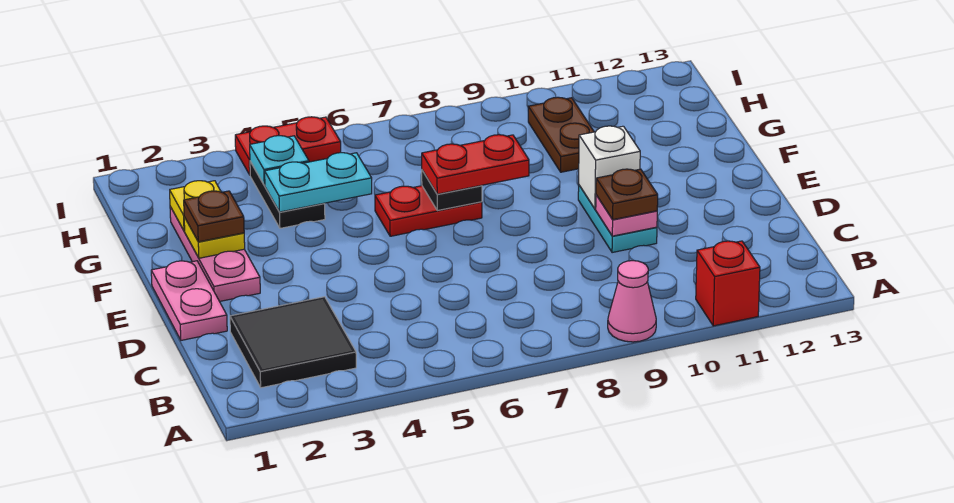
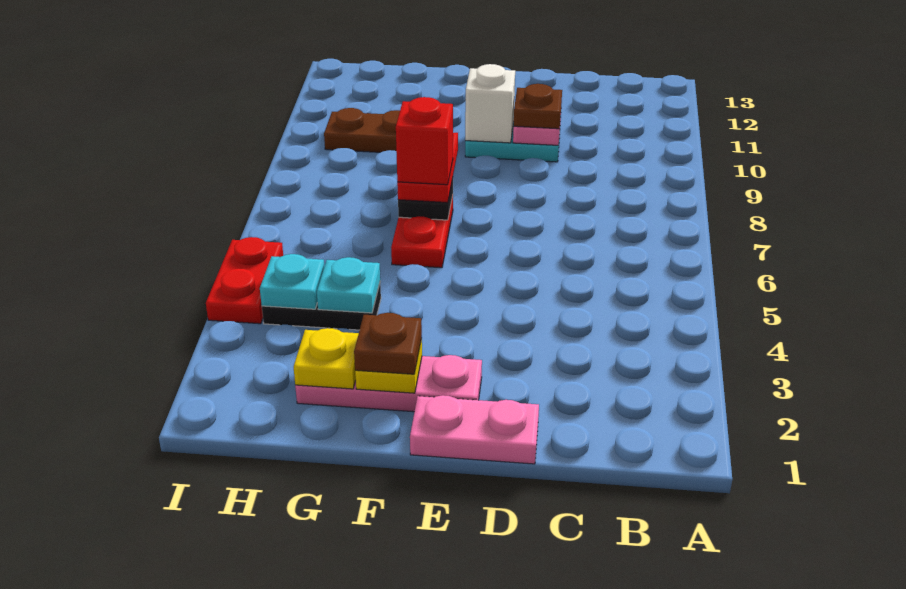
pink 1x1 cone [608,261,656,342] -> none
red 1x1 brick [696,241,760,326] -> red 1x1 brick moved to [396,97,453,185]
black 2x2 tile [230,297,356,388] -> none
cyan 1x2 plate [265,153,372,212] -> cyan 1x1 plate [317,257,380,313]

